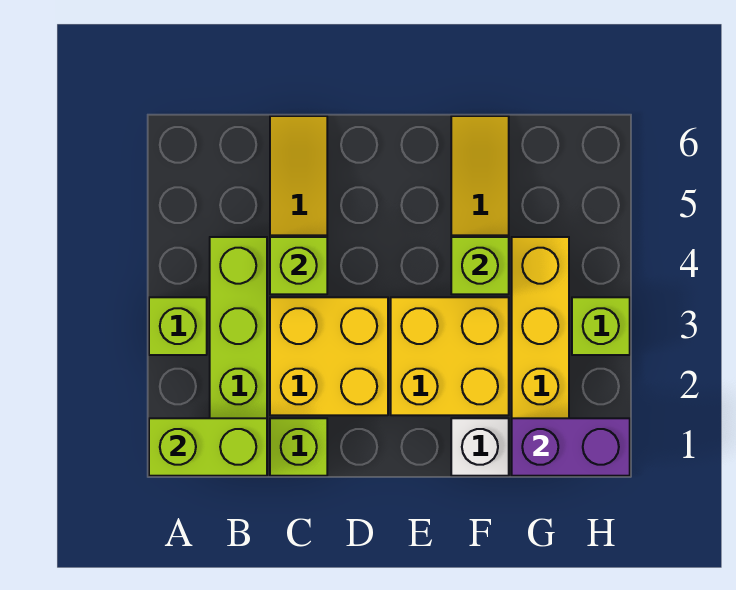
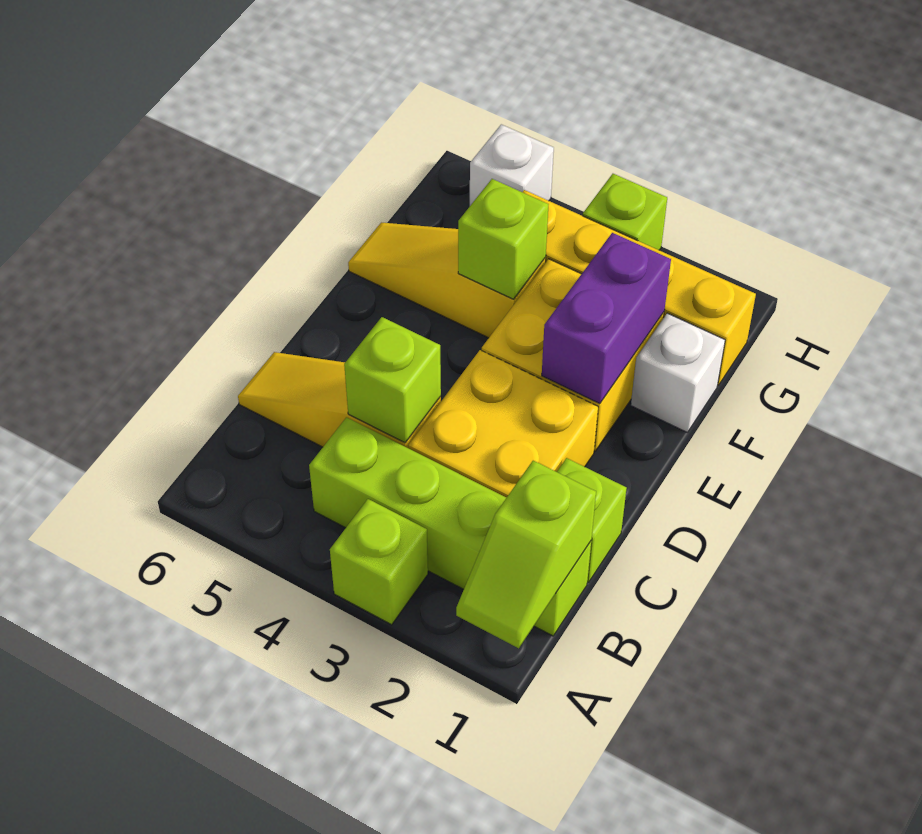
lime 1x2 brick [149,418,267,476] -> lime 1x2 slope [456,461,596,648]
purple 1x2 brick [512,418,630,476] -> purple 1x2 brick moved to [542,233,671,404]
none -> white 1x1 brick [470,124,554,206]

